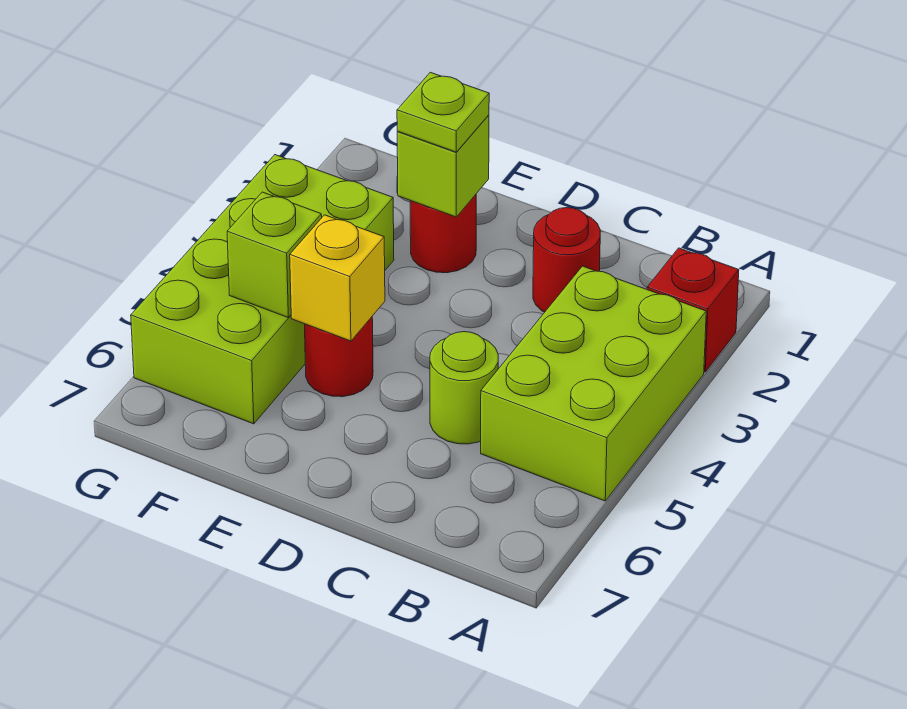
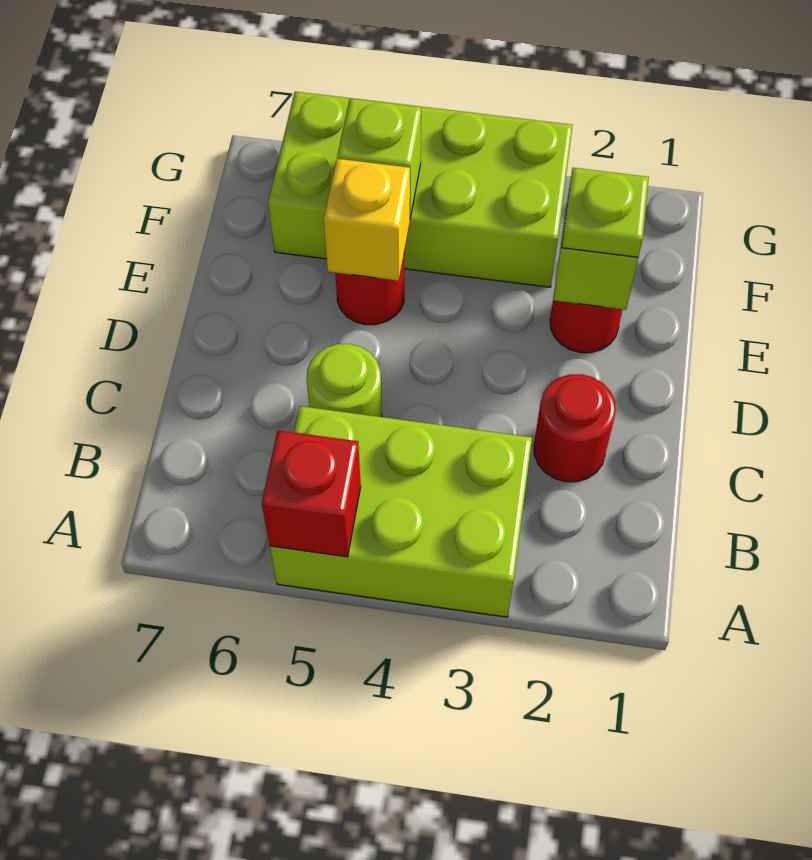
red 1x1 brick [647,248,739,372] -> red 1x1 brick moved to [262,430,361,557]

